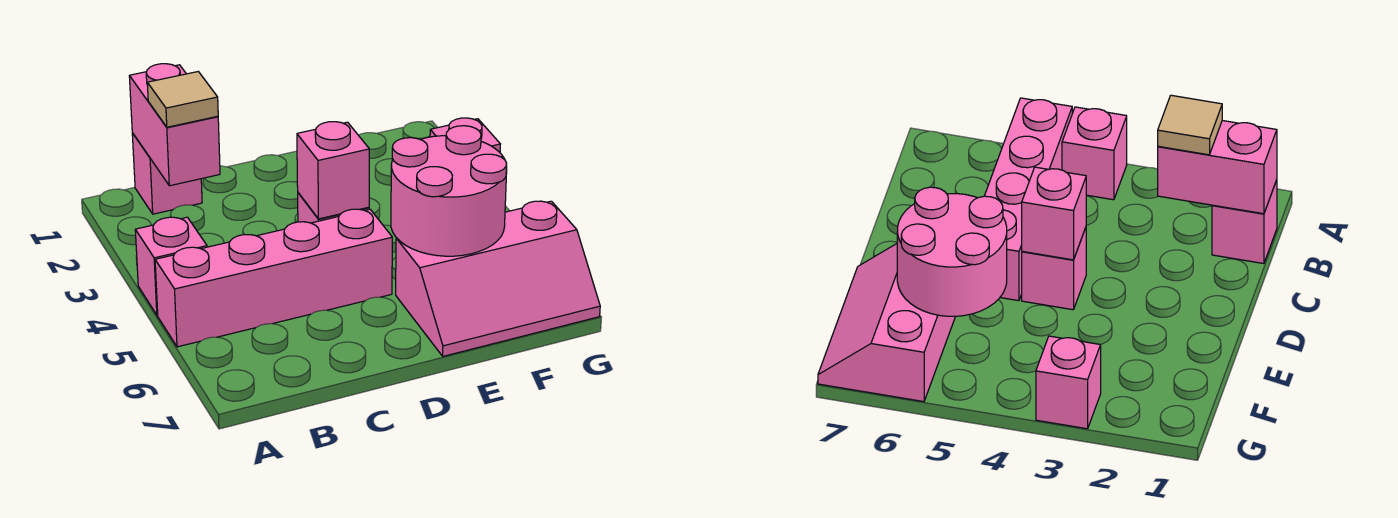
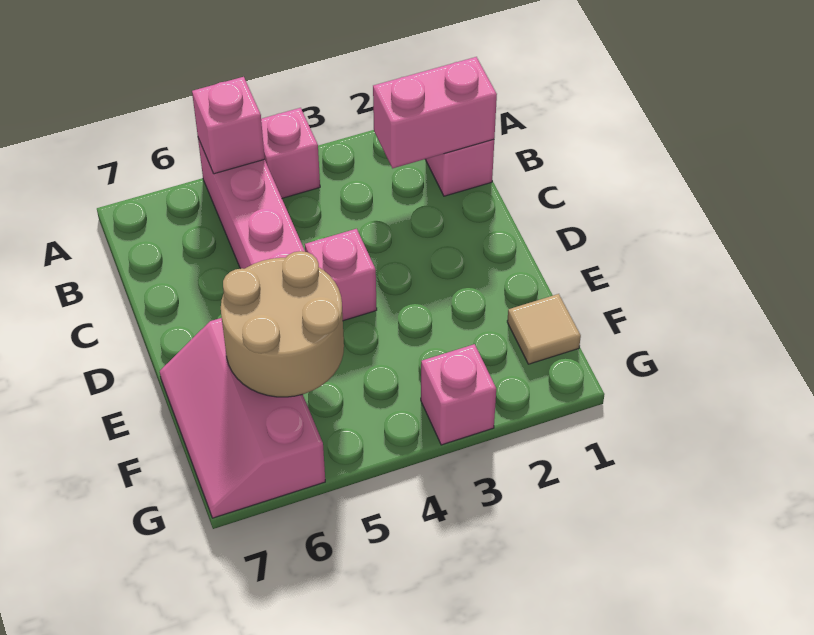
tan 1x1 tile [147,72,218,127] -> tan 1x1 tile moved to [507,294,581,364]
pink 1x1 brick [297,122,369,219] -> pink 1x1 brick moved to [192,77,265,174]
pink 2x2 round brick [391,126,507,256] -> tan 2x2 round brick [221,251,344,397]

